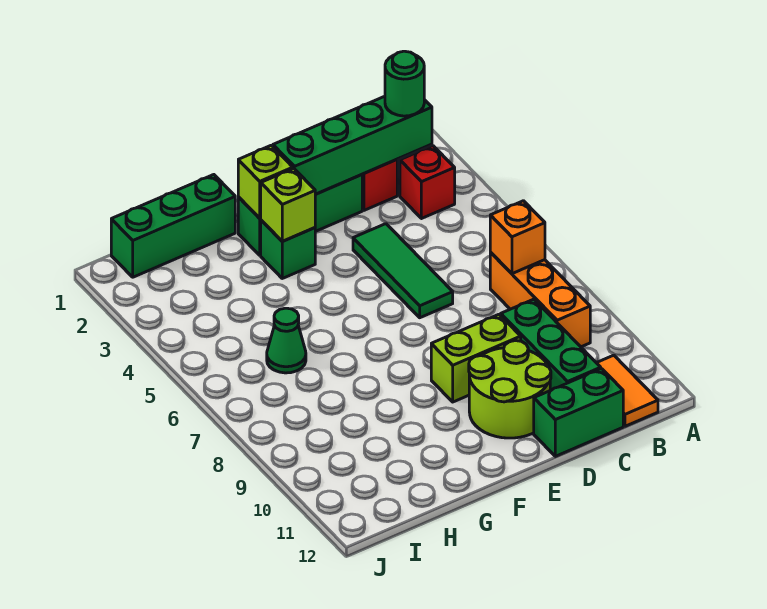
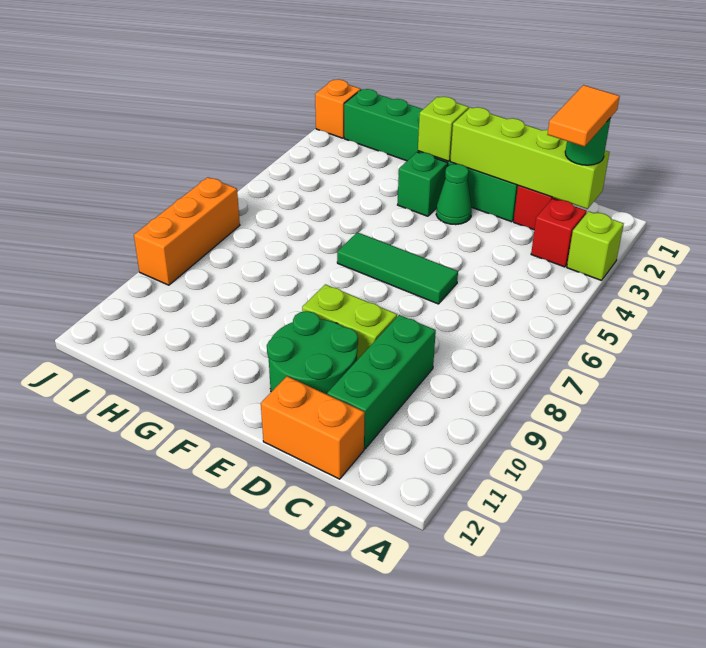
green 1x4 brick [273,96,432,194] -> lime 1x4 brick [450,107,610,209]
orange 1x3 brick [490,252,590,347] -> orange 1x3 brick moved to [134,177,240,285]
orange 1x1 brick [490,201,545,274] -> orange 1x1 brick moved to [315,79,361,138]
orange 1x2 tile [597,355,658,426] -> orange 1x2 tile moved to [547,85,620,147]
green 1x2 brick [534,369,623,456] -> orange 1x2 brick [261,376,365,479]
green 1x3 tile [353,224,453,318] -> green 1x3 tile turned to [337,232,458,304]
lime 2x2 round brick [469,341,551,438] -> green 2x2 round brick [267,311,358,394]
lime 1x1 brick [261,169,315,241] -> lime 1x1 brick moved to [567,211,624,281]
green 1x1 cone [267,308,306,373] -> green 1x1 cone moved to [436,164,472,225]

